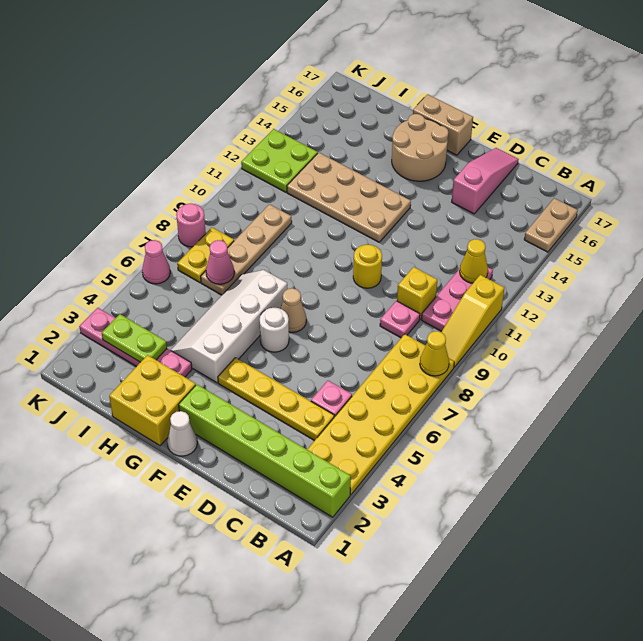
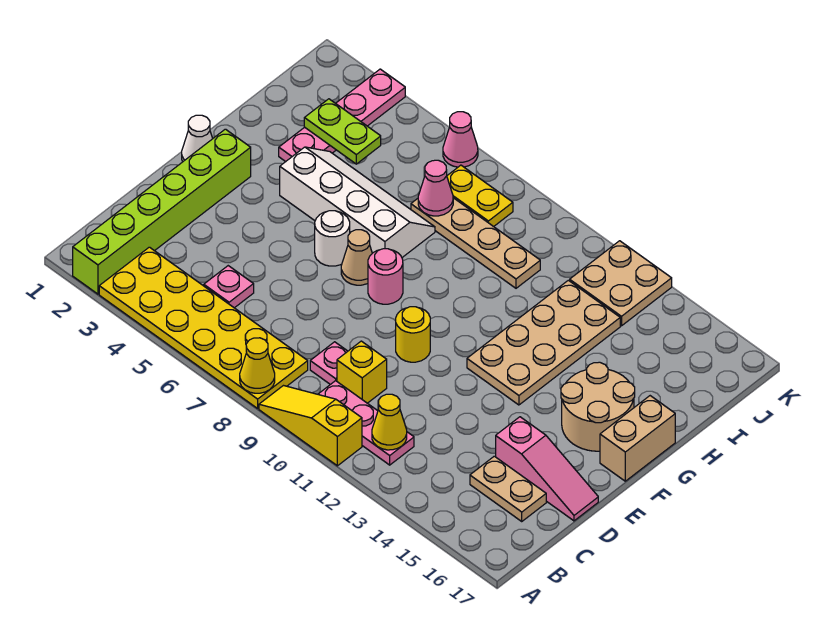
tan 1x2 plate [524,198,578,252] -> tan 1x2 plate moved to [470,456,546,521]
yellow 1x4 plate [218,358,334,441] -> none
yellow 2x2 brick [109,355,196,446] -> none
lime 1x2 plate [102,314,167,362] -> lime 1x2 plate turned to [304,99,381,164]
lime 2x2 plate [241,129,318,192] -> tan 2x2 plate [570,241,672,326]
pink 1x1 round brick [176,203,206,247] -> pink 1x1 round brick moved to [368,249,403,304]

